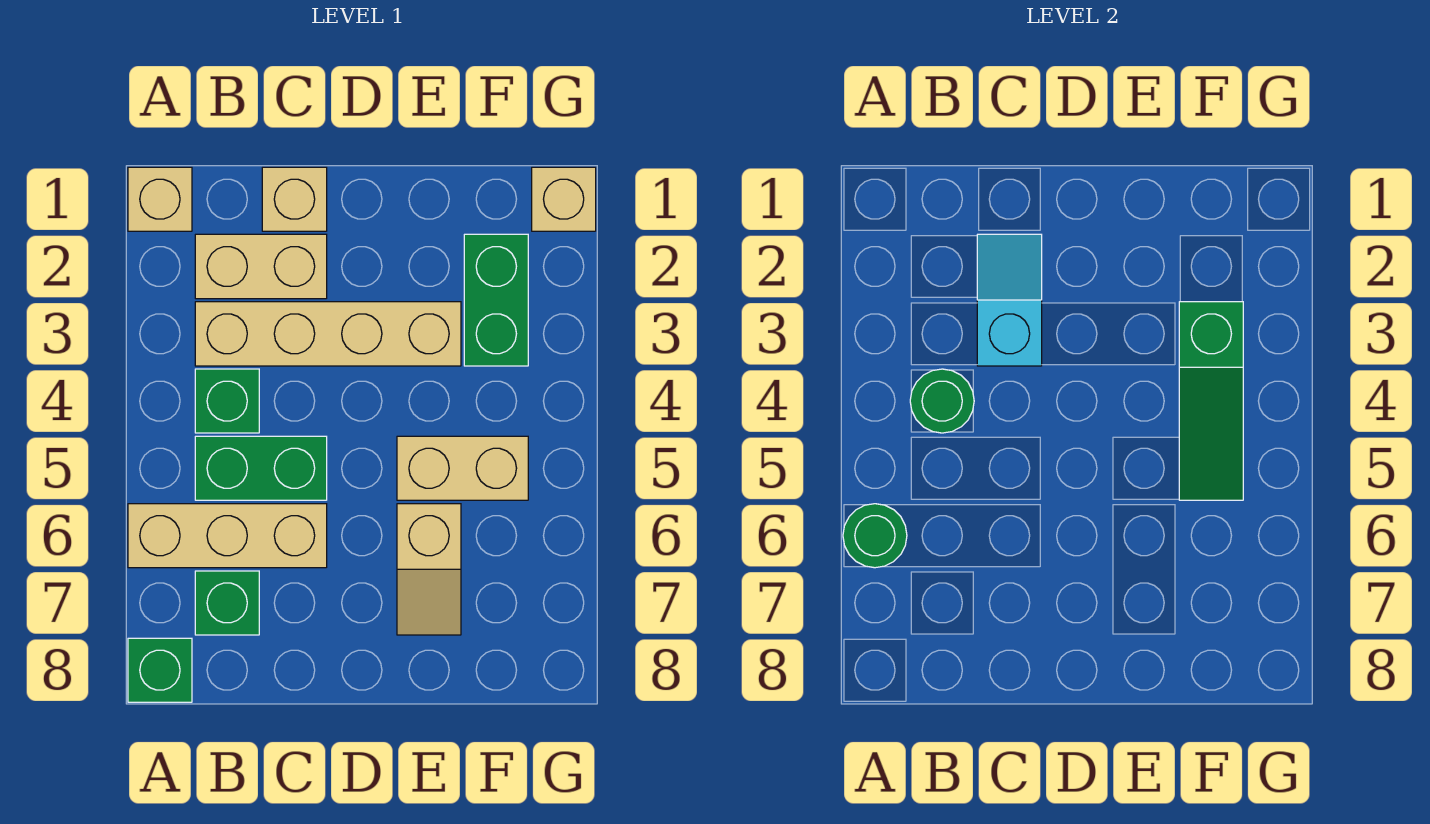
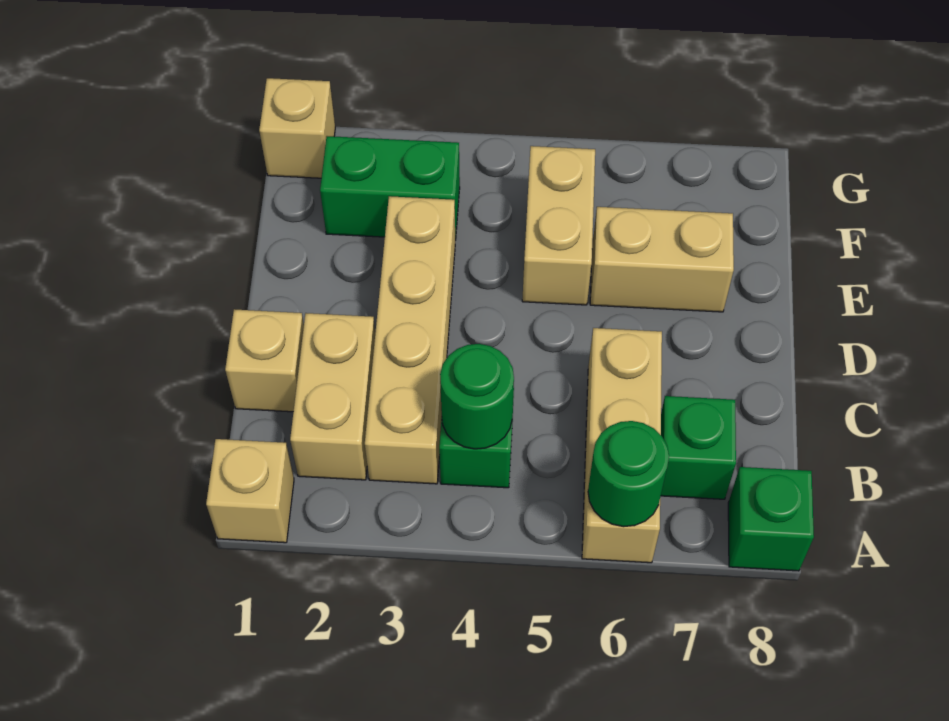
green 1x2 brick [195,436,327,500] -> none
cyan 1x2 slope [977,234,1042,366] -> none
tan 1x2 slope [397,504,461,635] -> tan 1x2 brick [590,207,734,312]
green 1x3 slope [1179,302,1243,500] -> none

